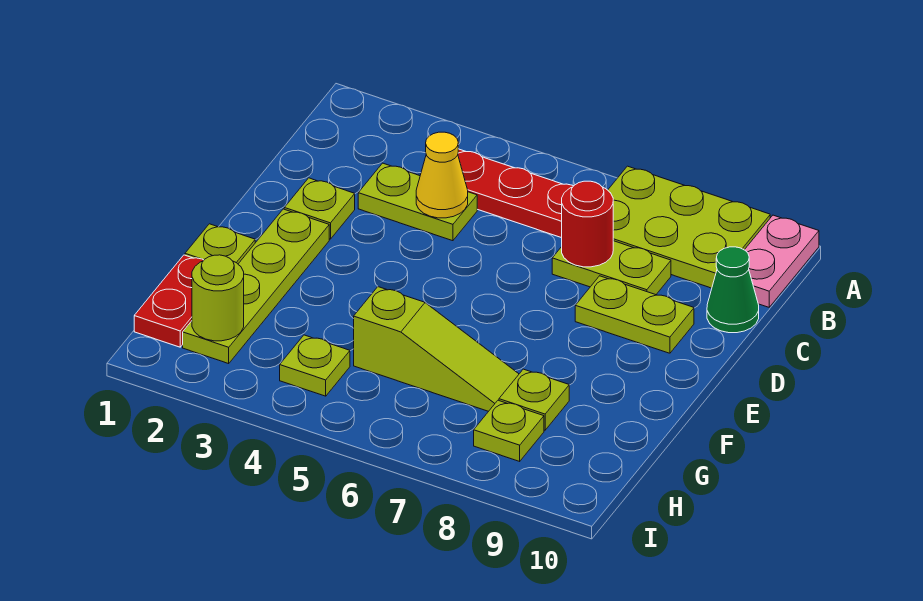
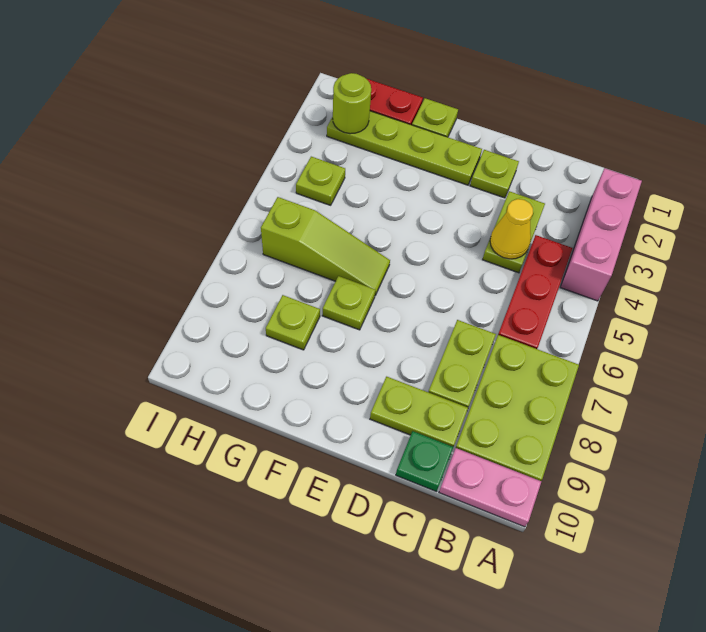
none -> pink 1x3 brick [560,168,642,301]
red 1x1 round brick [562,181,613,267] -> none
green 1x1 cone [707,247,759,333] -> green 1x1 plate [396,431,453,492]
lime 1x2 plate [575,276,694,353] -> lime 1x2 plate turned to [370,377,468,447]
lime 1x3 slope [354,287,519,411] -> lime 1x3 slope turned to [261,197,390,295]
lime 1x1 plate [474,400,544,461] -> lime 1x1 plate moved to [323,276,375,330]

